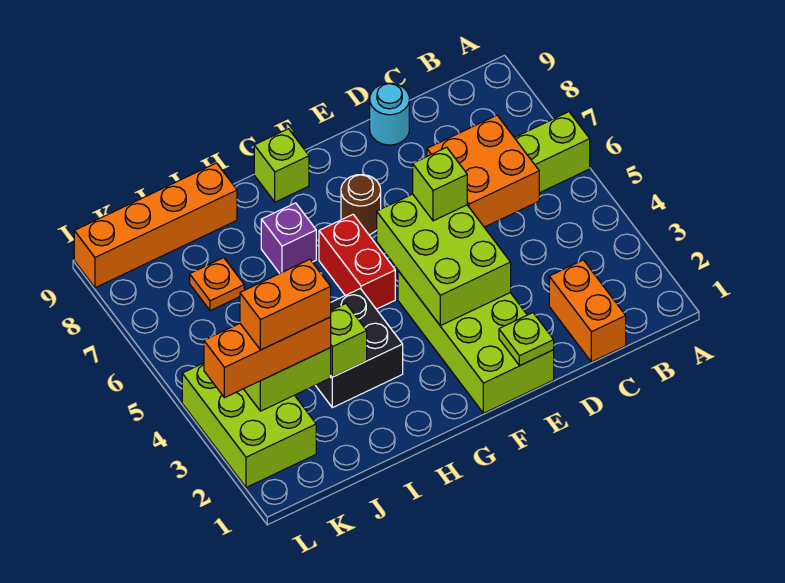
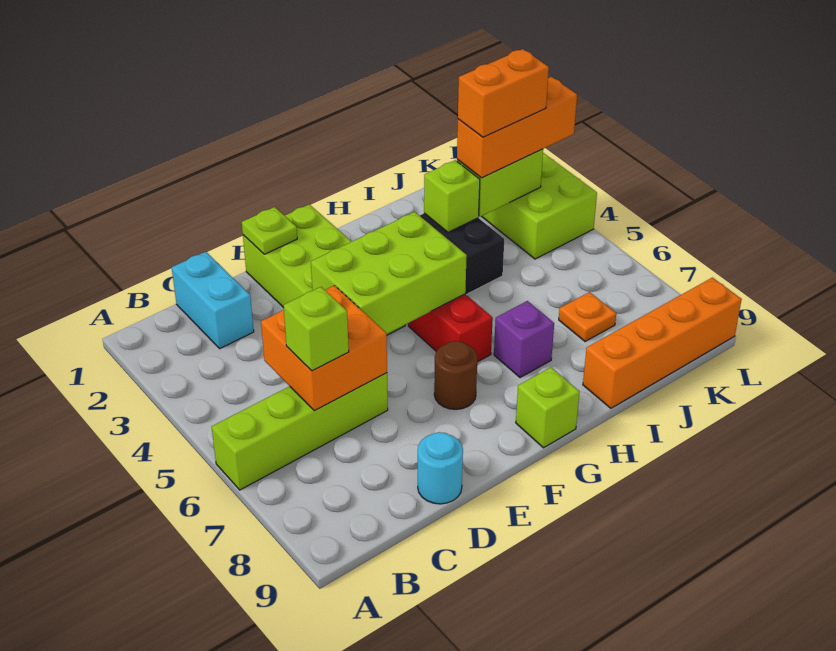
orange 1x2 brick [549,260,626,362] -> cyan 1x2 brick [172,252,254,348]
lime 2x3 brick [377,194,511,326] -> lime 2x3 brick turned to [311,212,467,334]
lime 1x1 brick [413,147,467,221] -> lime 1x1 brick moved to [283,287,349,371]

